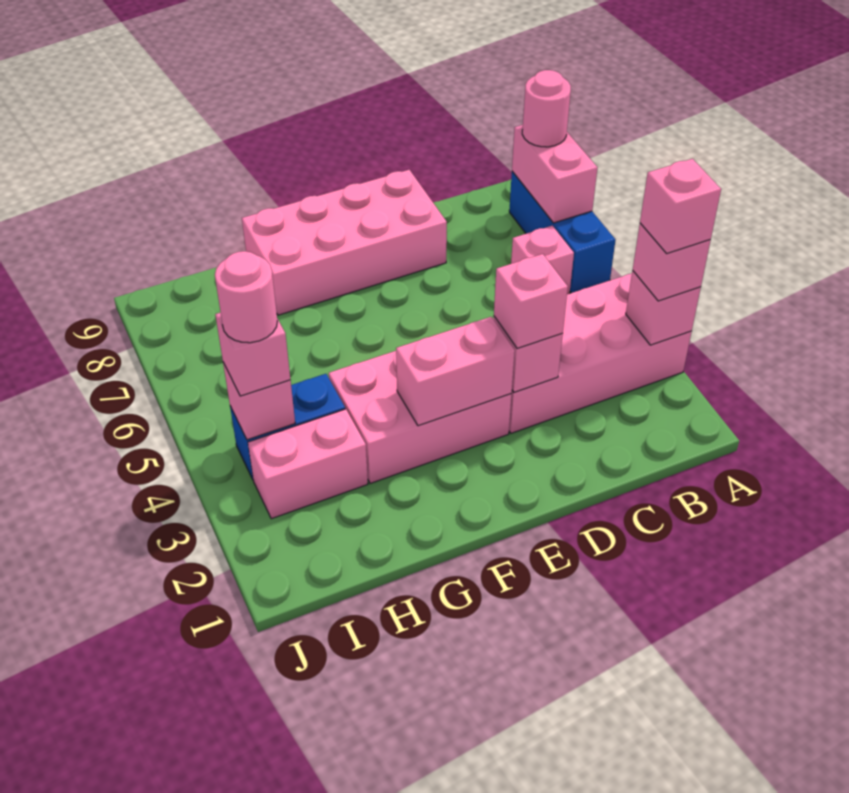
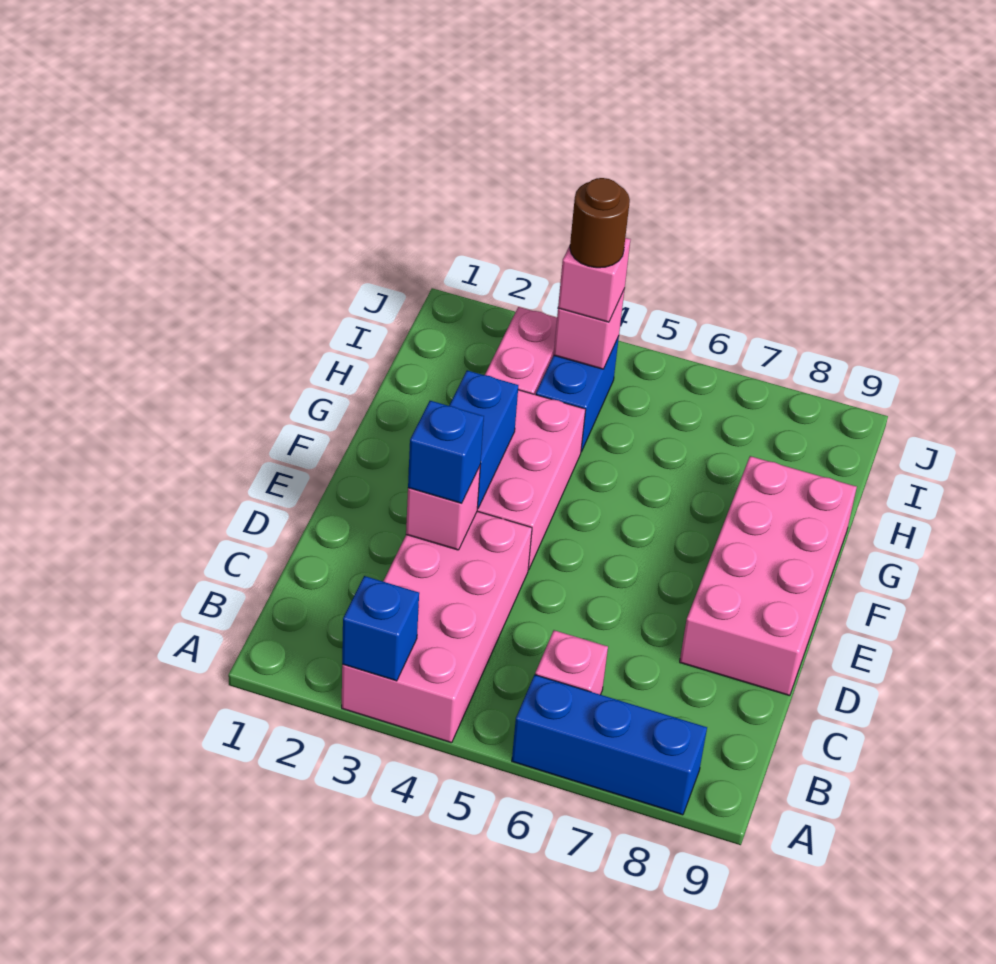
pink 1x1 brick [626,271,701,345] -> blue 1x1 brick [342,576,419,681]
pink 1x1 brick [633,223,711,301] -> none
pink 1x1 brick [640,159,721,253] -> none
pink 1x2 brick [512,125,598,223] -> none
pink 1x1 round brick [522,70,571,147] -> none
pink 1x1 brick [494,254,568,348] -> blue 1x1 brick [408,401,484,503]
pink 1x2 brick [396,317,515,426] -> blue 1x2 brick [449,370,518,509]
pink 1x1 round brick [215,251,277,343] -> brown 1x1 round brick [570,178,630,268]

